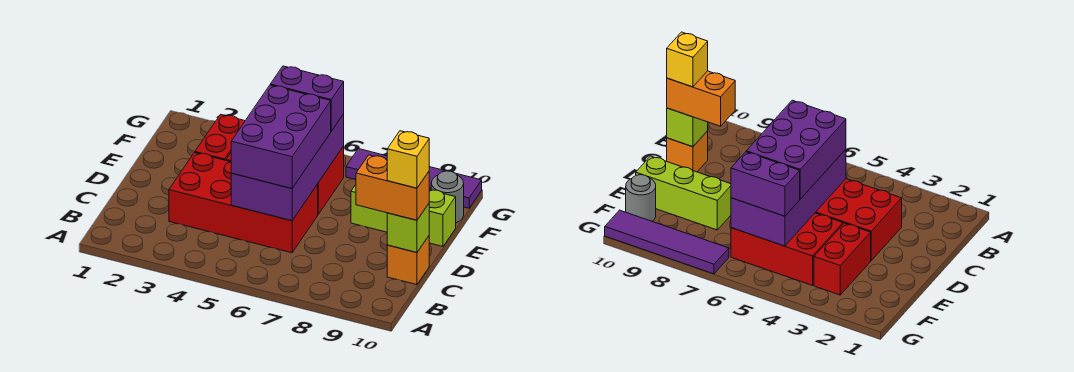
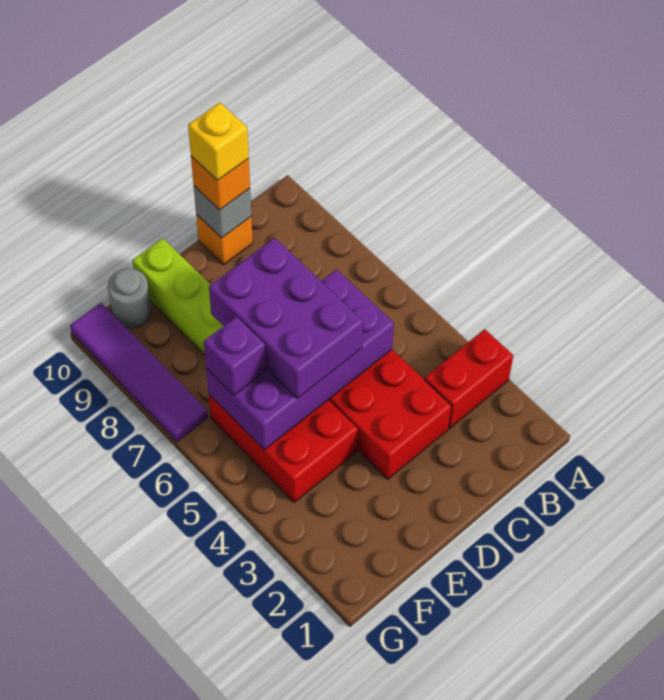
purple 2x3 brick [231,85,331,189] -> purple 2x3 brick turned to [209,238,363,399]
orange 1x2 brick [356,155,429,220] -> orange 1x1 brick [191,156,250,210]
lime 1x1 brick [387,204,429,252] -> grey 1x1 brick [194,186,251,238]
red 1x2 brick [195,114,245,160] -> red 1x2 brick moved to [424,329,513,428]
purple 1x2 brick [270,66,344,131] -> purple 1x1 brick [204,317,266,395]

